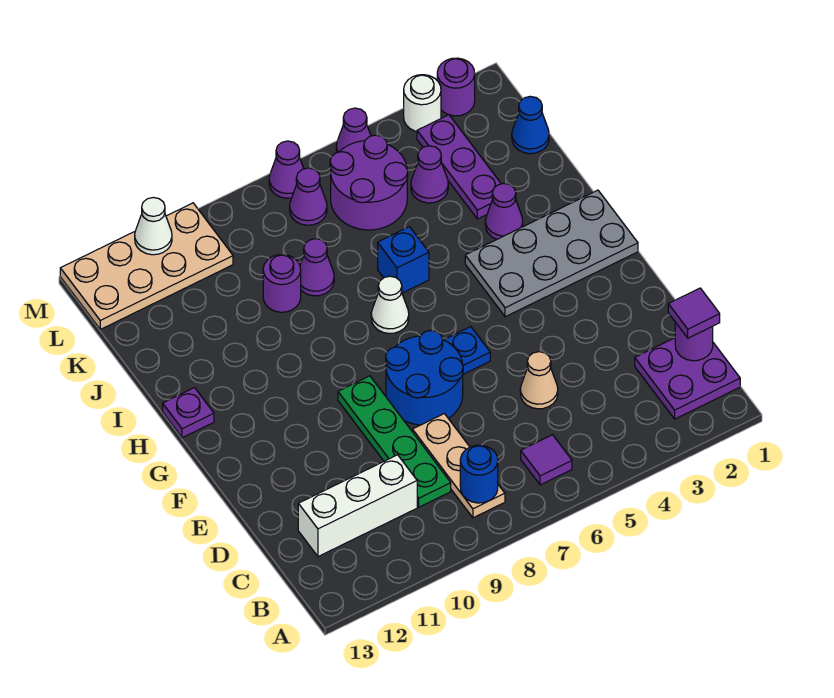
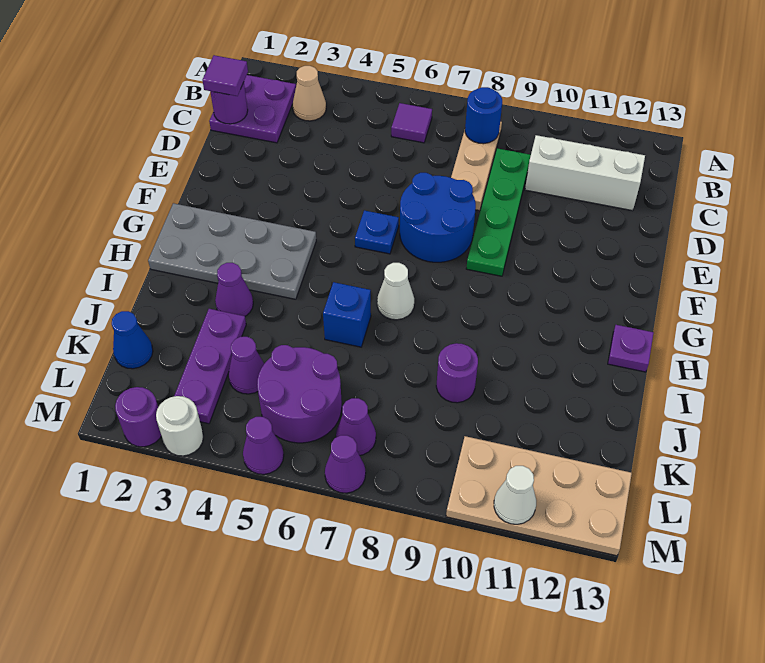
tan 1x1 cone [520,352,558,409] -> tan 1x1 cone moved to [293,66,326,121]
purple 1x1 cone [300,239,334,296] -> none

